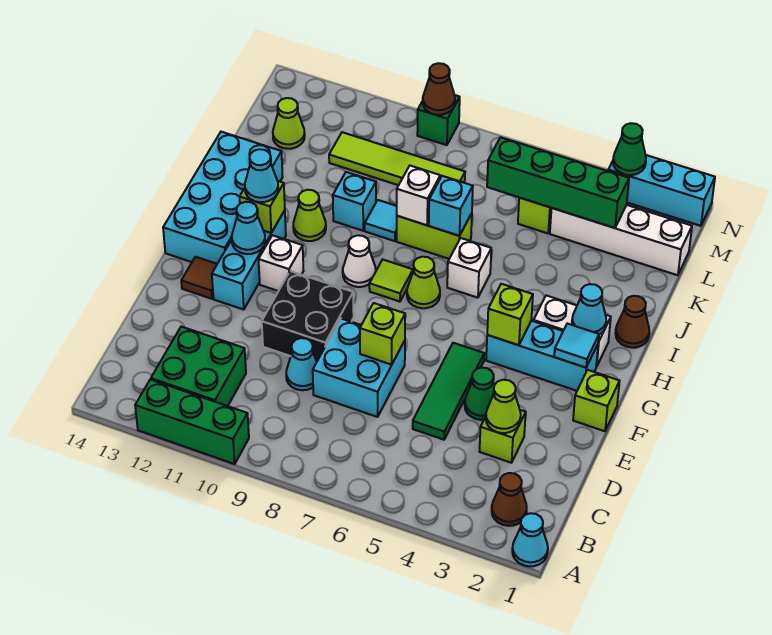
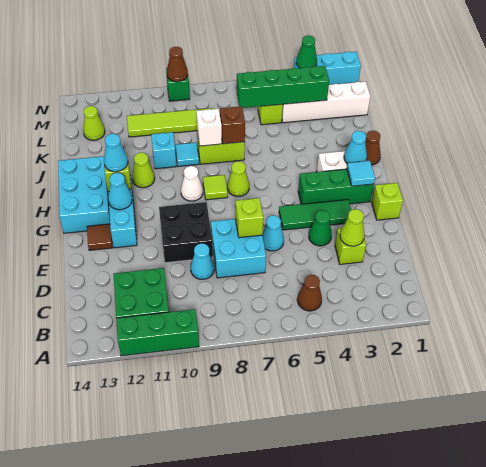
cyan 1x1 cone [512,513,548,566] -> cyan 1x1 cone moved to [262,215,284,251]
brown 1x1 cone [492,473,527,526] -> brown 1x1 cone moved to [297,275,322,311]
green 1x3 tile [413,343,484,440] -> green 1x3 tile turned to [279,200,351,230]
cyan 1x3 brick [486,321,598,391] -> green 1x3 brick [298,169,374,204]
lime 1x1 brick [487,284,533,345] -> none
white 1x1 brick [259,235,303,291] -> none
cyan 2x4 brick [163,132,283,264] -> cyan 2x3 brick [58,156,110,233]
white 1x1 brick [447,238,491,298] -> none
cyan 1x1 brick [429,176,473,236] -> brown 1x1 brick [220,107,245,144]

